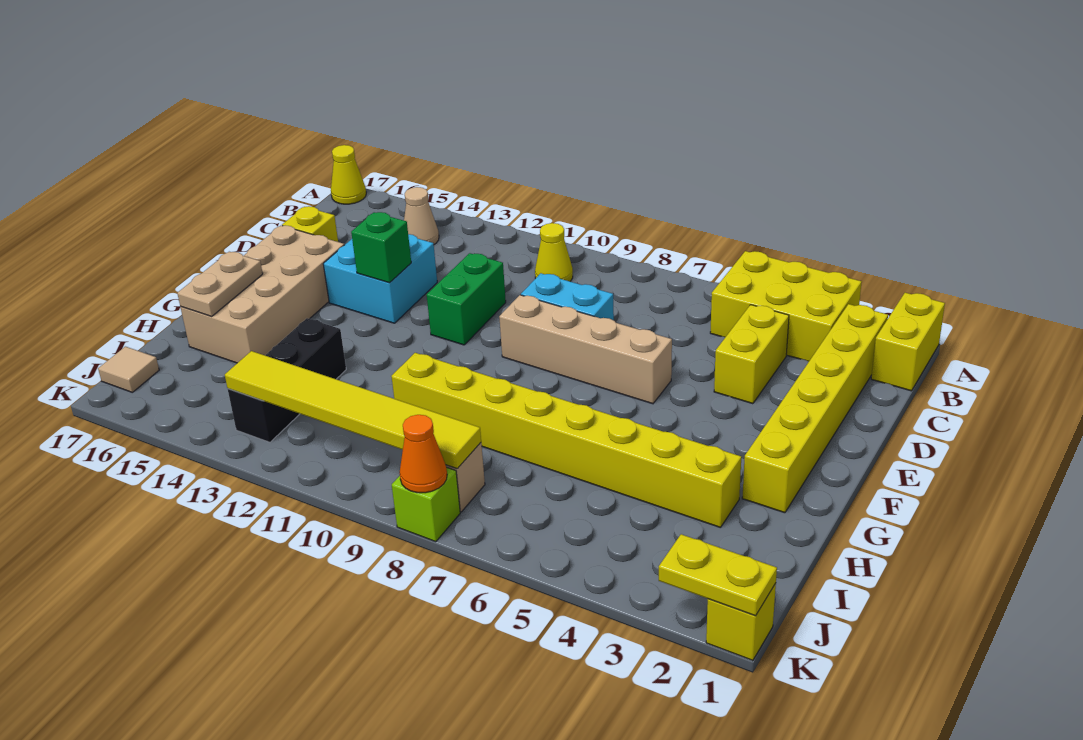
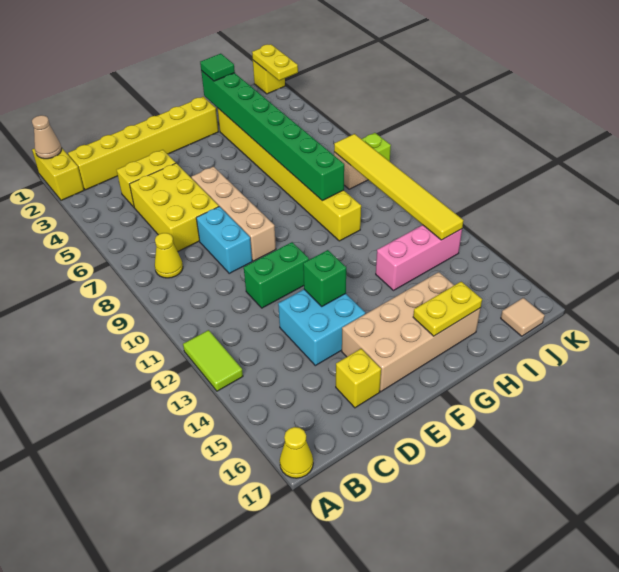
yellow 1x2 brick [871,293,945,391] -> yellow 1x2 brick turned to [32,147,84,200]
yellow 2x3 brick [710,251,862,362] -> yellow 2x3 brick moved to [130,163,219,252]
none -> lime 1x2 tile [183,330,243,391]
yellow 1x1 cone [535,223,573,281] -> yellow 1x1 cone moved to [155,233,183,278]
tan 1x1 cone [404,187,439,244] -> tan 1x1 cone moved to [32,115,62,159]
tan 1x2 plate [177,252,263,317] -> yellow 1x2 plate [413,282,482,336]
none -> green 1x8 brick [201,71,344,201]
none -> green 1x1 tile [200,54,235,81]
black 1x3 brick [228,318,346,442] -> pink 1x3 brick [376,225,462,290]
orange 1x1 cone [400,415,447,493] -> none

